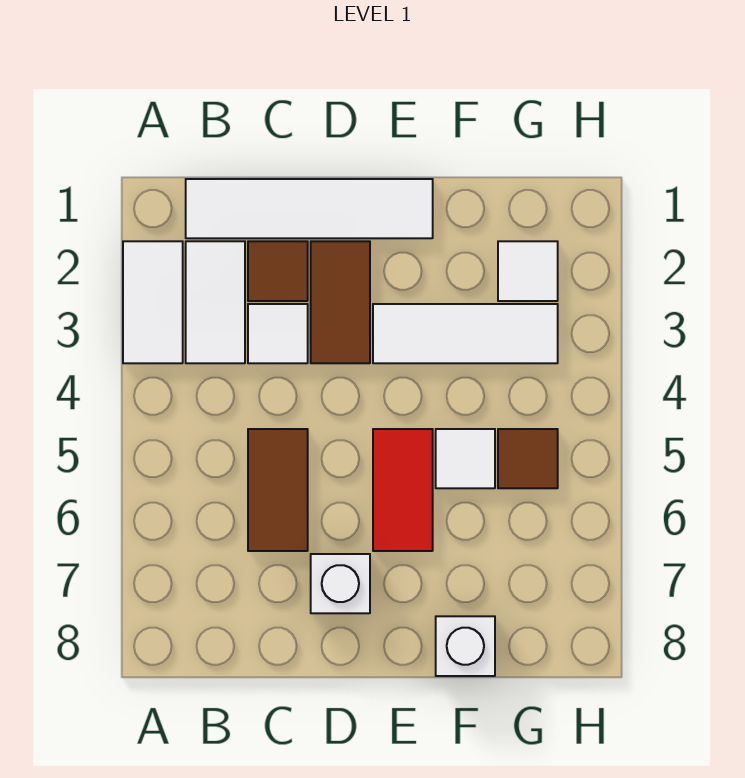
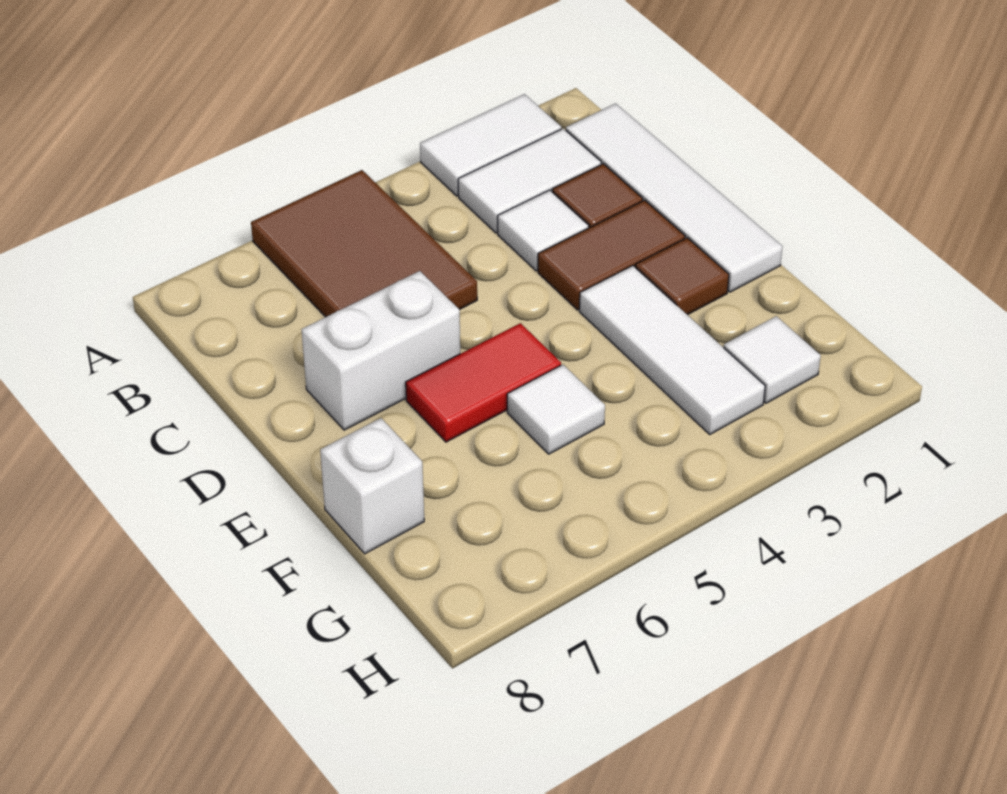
brown 1x2 tile [248,429,308,551] -> brown 2x3 tile [251,170,477,317]
white 1x1 brick [311,554,370,613] -> white 1x2 brick [302,271,460,430]
brown 1x1 tile [498,429,558,488] -> brown 1x1 tile moved to [635,238,729,315]

